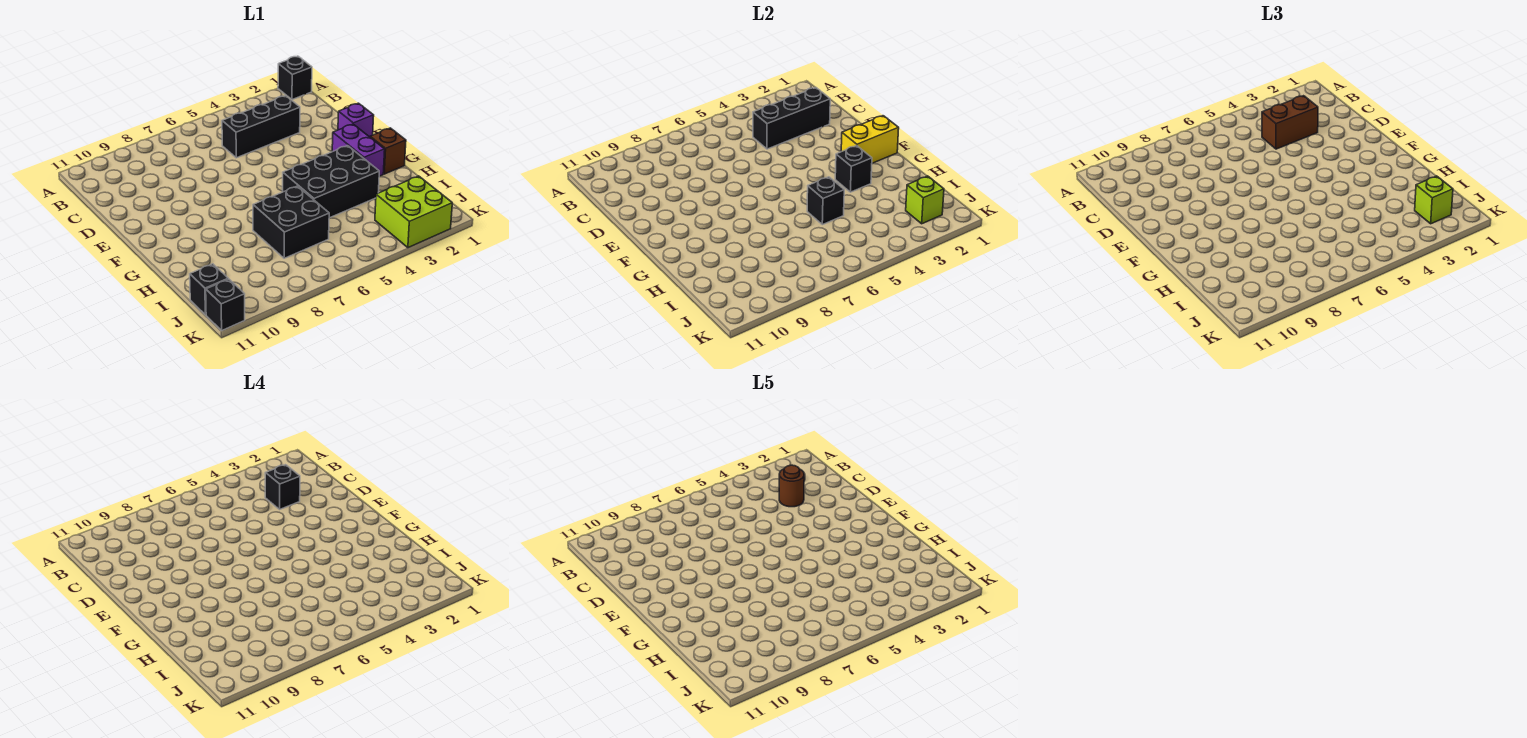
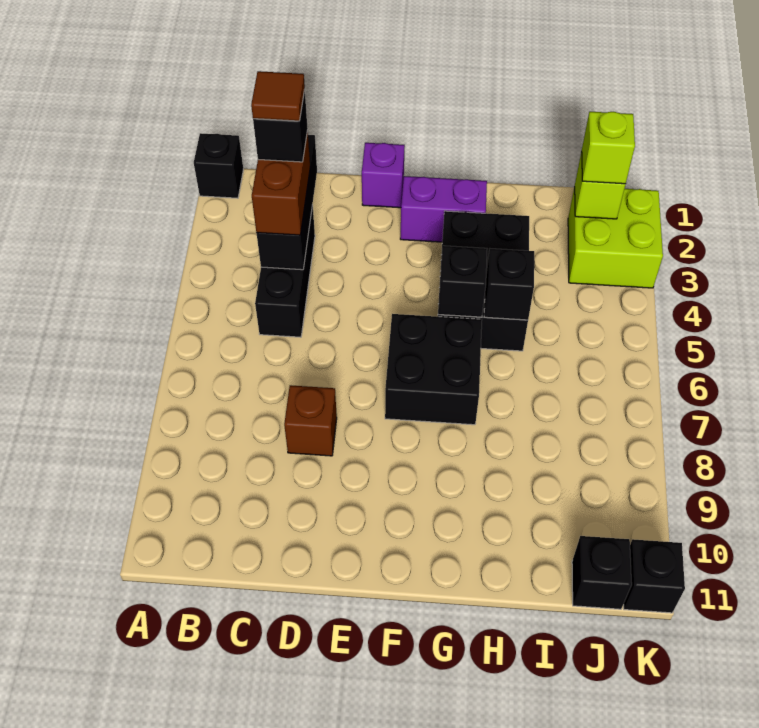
brown 1x1 round brick [779,465,804,507] -> brown 1x1 tile [251,71,305,121]
yellow 1x2 brick [841,116,899,163] -> none
brown 1x1 brick [370,128,406,174] -> brown 1x1 brick moved to [284,385,337,456]
black 1x1 brick [835,146,872,192] -> black 1x1 brick moved to [438,246,487,317]
black 2x2 brick [253,186,329,258] -> black 2x2 brick moved to [385,314,482,425]

